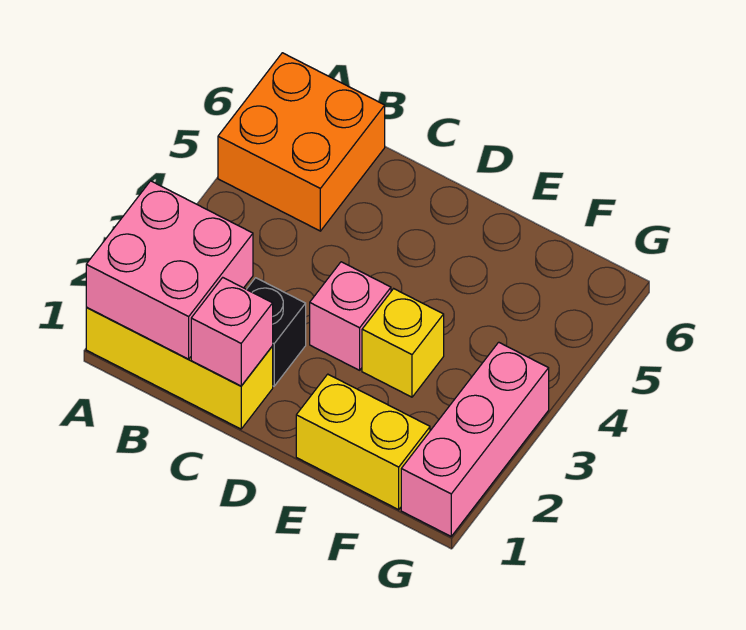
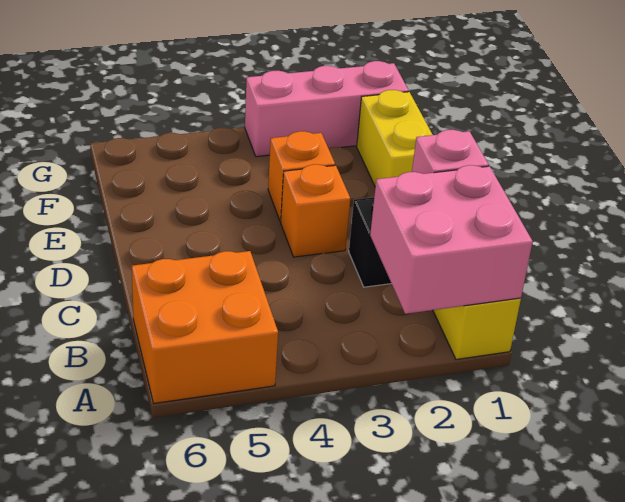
pink 1x1 brick [310,262,391,370] -> orange 1x1 brick [281,164,350,257]
yellow 1x1 brick [362,289,444,397] -> orange 1x1 brick [268,131,335,222]

